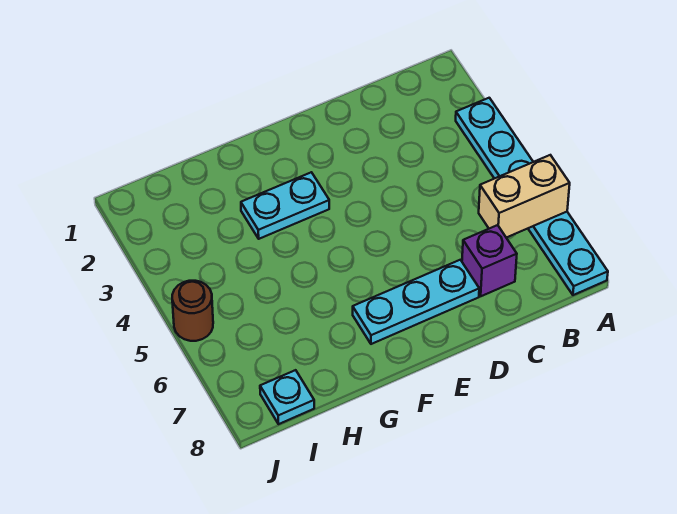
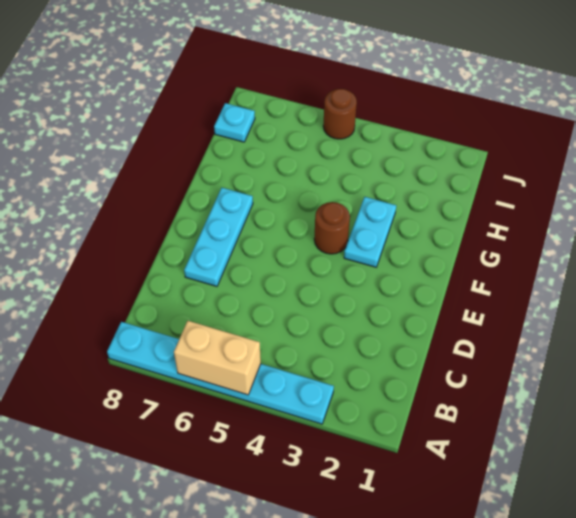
tan 1x2 brick [479,155,570,238] -> tan 1x2 brick turned to [174,321,261,395]
purple 1x1 brick [462,225,517,296] -> none
none -> brown 1x1 round brick [314,202,350,254]

